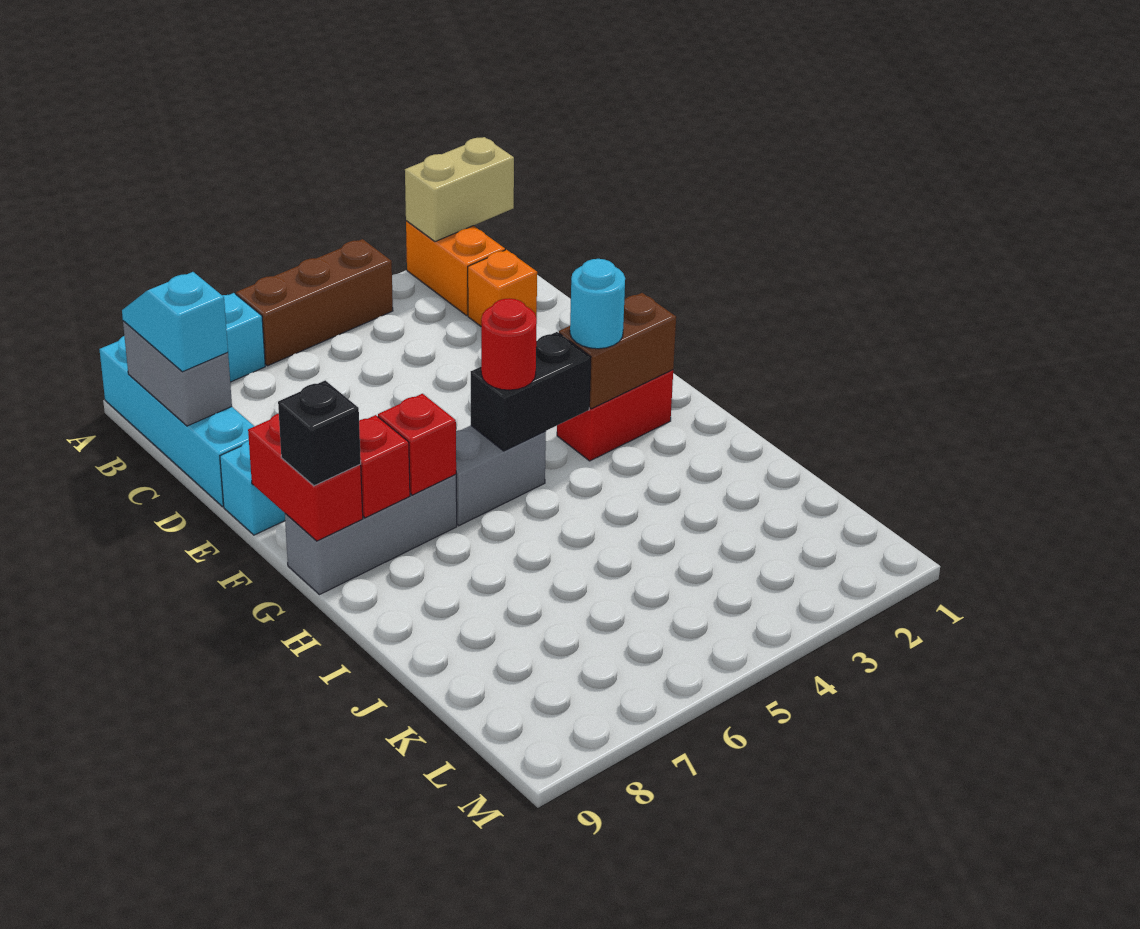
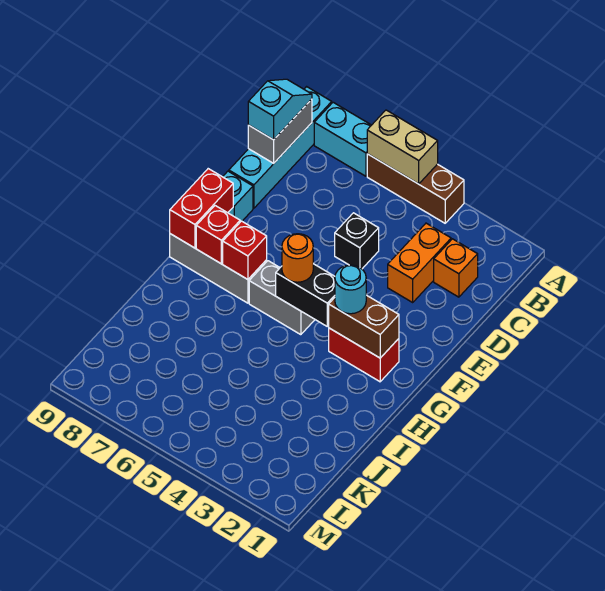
tan 1x2 brick [405,137,514,242] -> tan 1x2 brick moved to [367,110,438,184]
orange 1x2 brick [406,221,505,316] -> orange 1x2 brick moved to [388,223,451,302]
red 1x1 round brick [481,298,537,390] -> orange 1x1 round brick [282,234,313,282]
black 1x1 brick [278,380,361,486] -> black 1x1 brick moved to [335,213,379,269]

